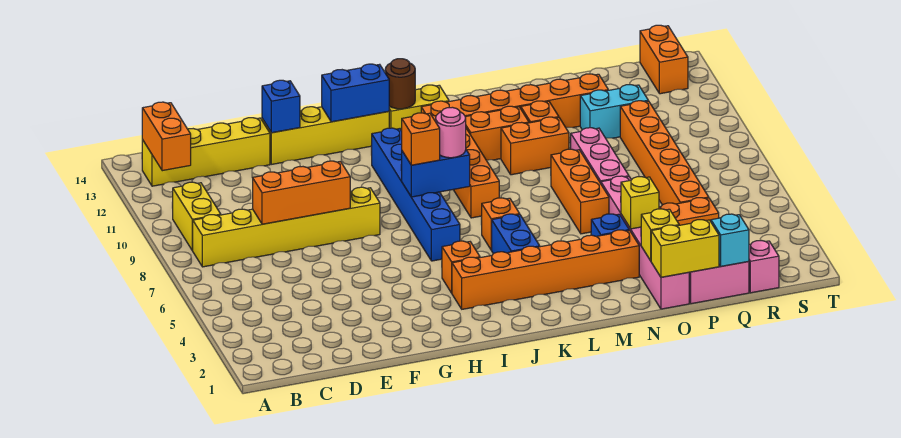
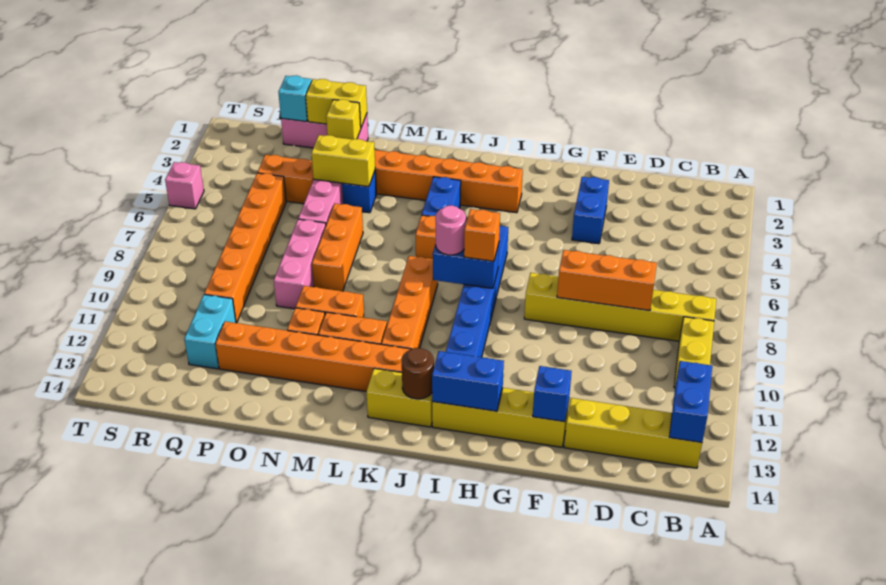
orange 1x2 brick [142,102,191,171] -> blue 1x2 brick [669,361,712,442]
none -> blue 1x2 brick [572,177,609,244]
orange 1x1 brick [442,241,480,293] -> none
yellow 1x1 brick [621,177,659,229] -> yellow 1x2 brick [311,135,375,187]
cyan 1x2 brick [580,85,648,138] -> cyan 1x2 brick turned to [184,295,236,369]
pink 1x1 brick [749,241,779,293] -> pink 1x1 brick moved to [165,162,204,209]
orange 1x2 brick [640,25,688,94] -> none

